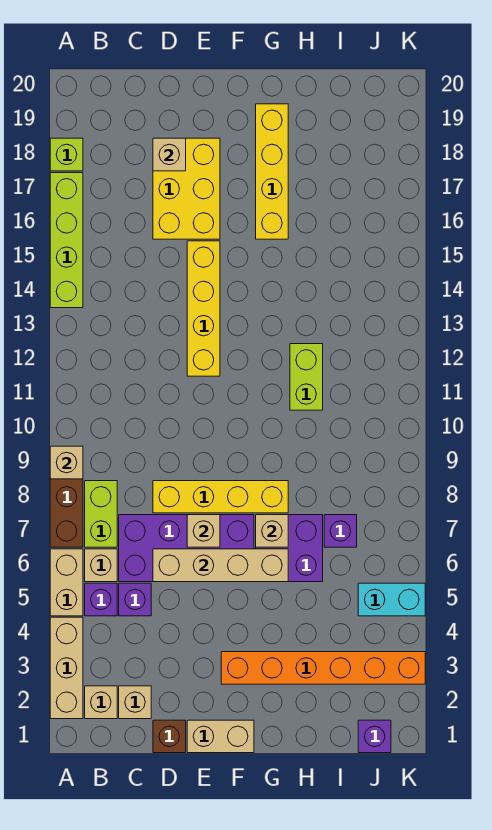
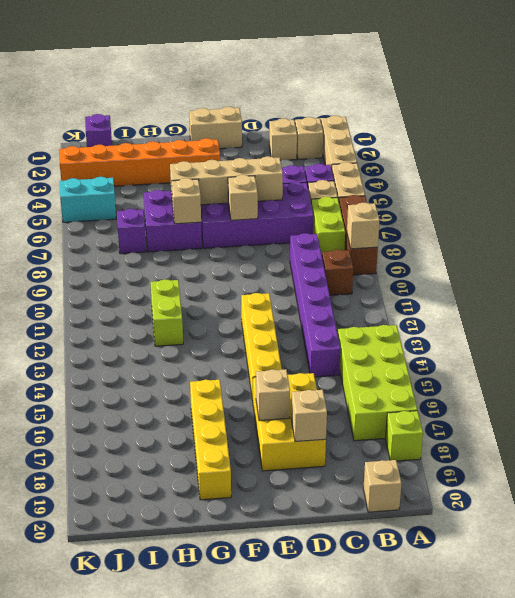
lime 1x4 brick [50,173,83,308] -> lime 2x4 brick [338,325,417,441]
none -> tan 1x1 brick [363,460,402,512]
none -> purple 1x6 brick [290,233,340,377]
brown 1x1 brick [153,720,186,753] -> brown 1x1 brick moved to [322,250,353,295]
yellow 1x4 brick [153,481,288,513] -> none
none -> tan 1x1 brick [256,369,290,421]

